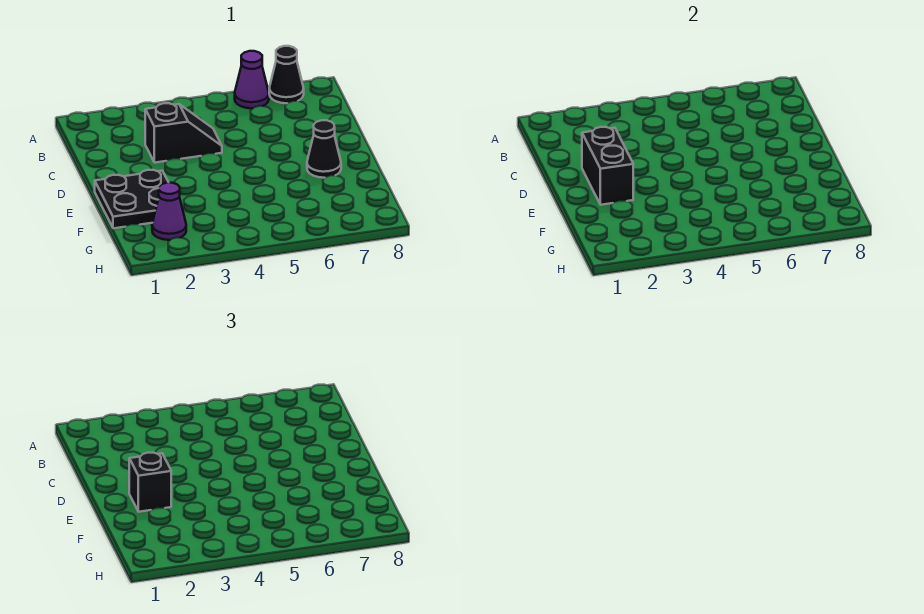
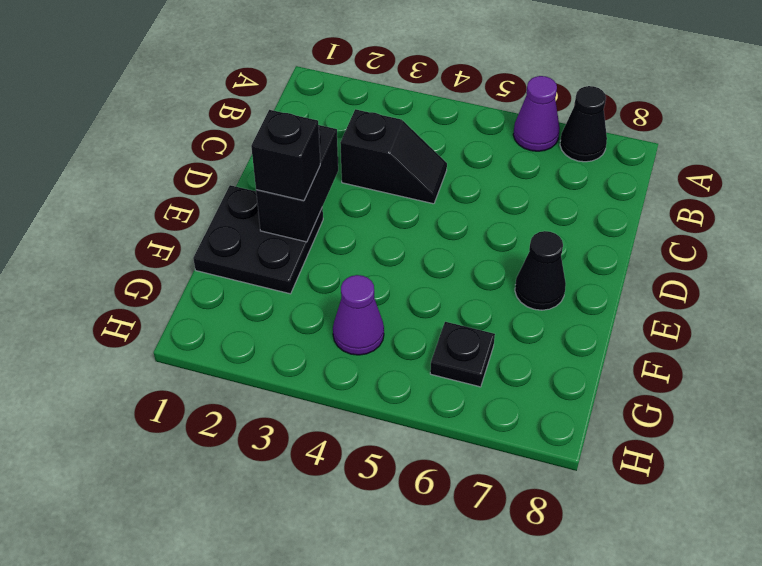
purple 1x1 cone [152,183,186,240] -> purple 1x1 cone moved to [333,275,384,355]
none -> black 1x1 plate [430,322,495,387]

